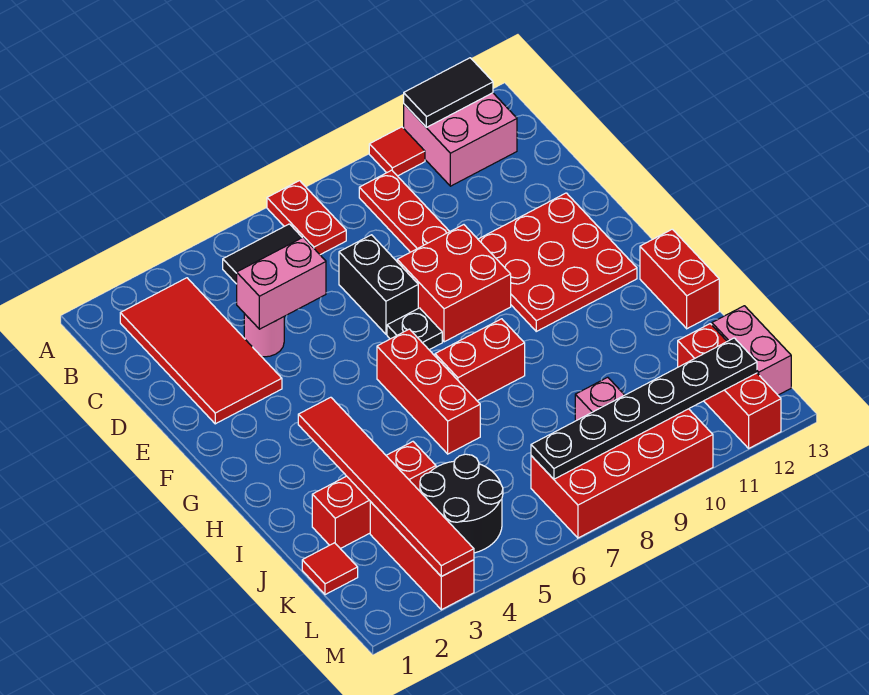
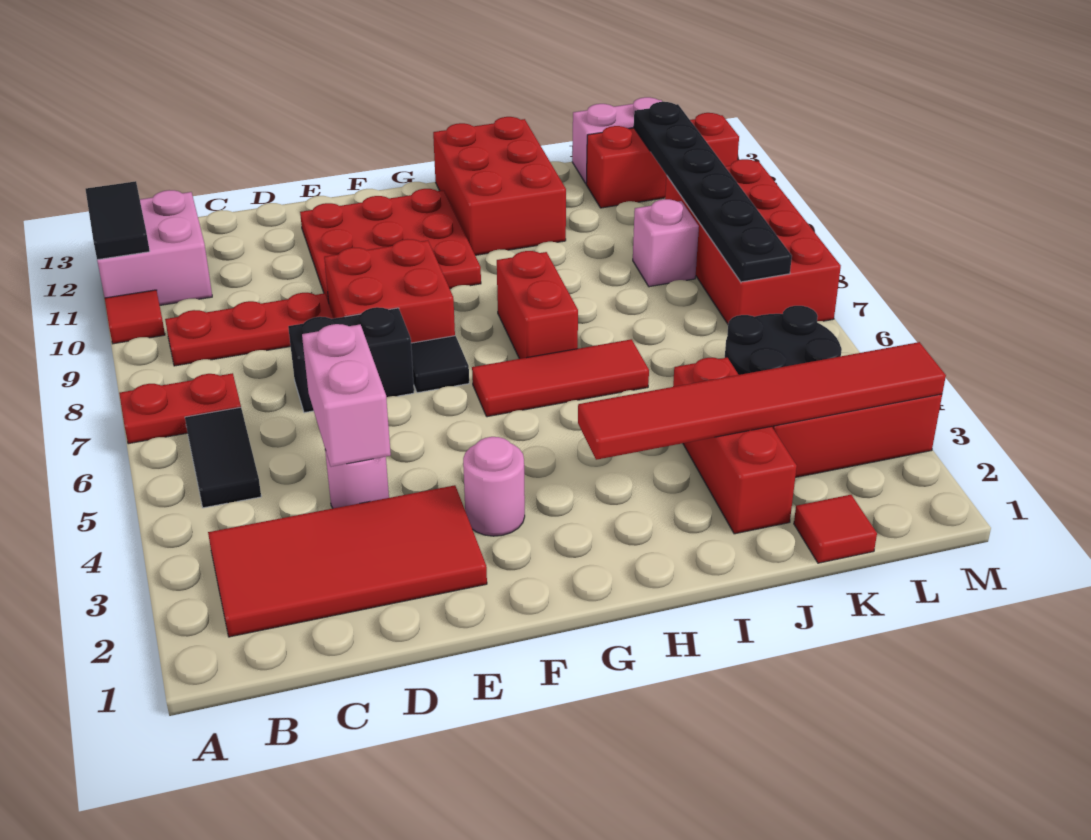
none -> pink 1x1 round brick [463,437,525,536]
black 1x1 plate [387,308,442,350] -> black 1x1 tile [411,336,469,393]
red 1x3 brick [377,329,480,454] -> red 1x3 tile [472,339,649,417]
red 1x2 brick [640,229,719,329] -> red 2x3 brick [433,117,566,255]

